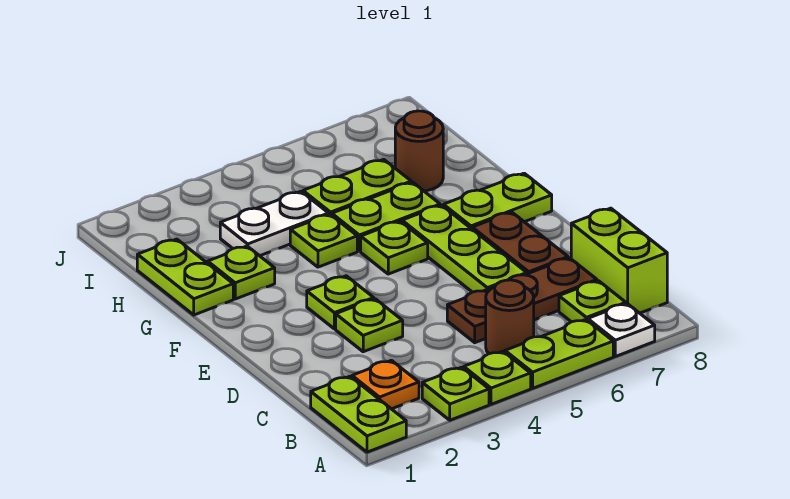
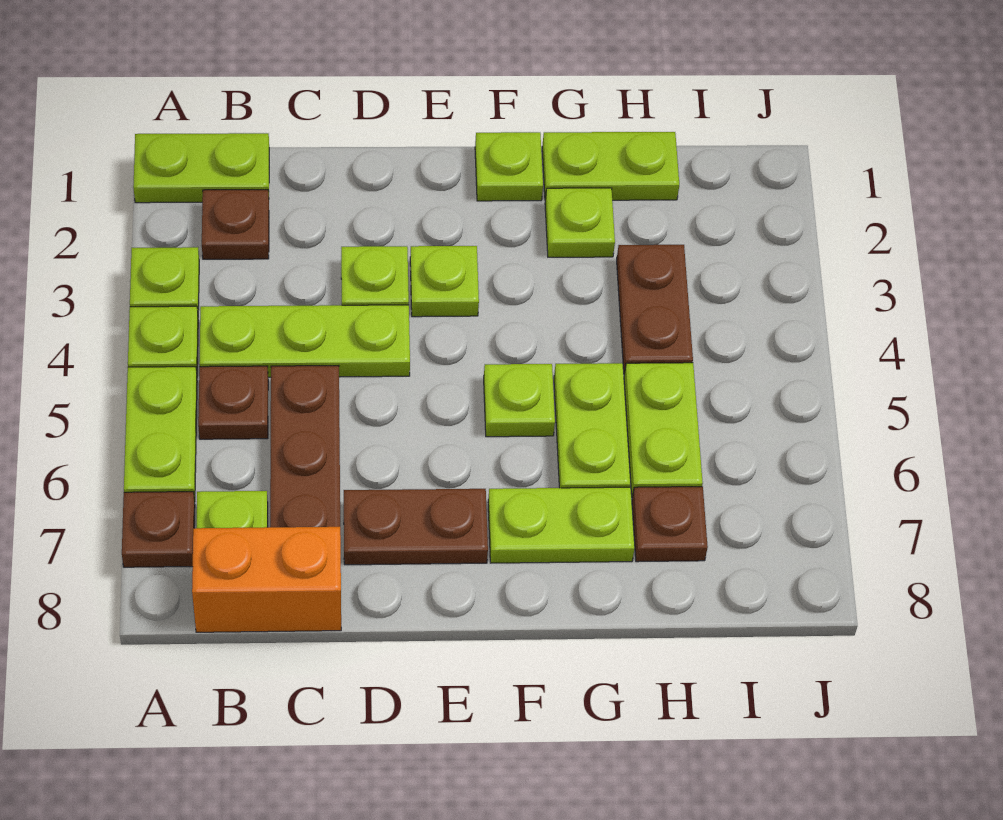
white 1x1 plate [588,304,655,356] -> brown 1x1 plate [122,492,195,567]
orange 1x1 plate [352,360,419,409] -> brown 1x1 plate [202,190,269,259]
brown 1x1 round brick [486,280,534,354] -> brown 1x1 plate [198,366,268,439]
lime 1x2 brick [571,208,667,313] -> orange 1x2 brick [192,527,341,632]
lime 1x3 plate [402,205,527,292] -> lime 1x3 plate moved to [199,305,410,377]
lime 1x2 plate [443,173,552,229] -> lime 1x2 plate turned to [488,487,635,563]
lime 1x1 plate [290,214,357,267] -> lime 1x1 plate moved to [475,132,543,201]
white 1x2 plate [220,191,328,256] -> brown 1x2 plate [617,245,693,374]
brown 1x1 round brick [395,111,443,191] -> brown 1x1 plate [632,487,708,562]

